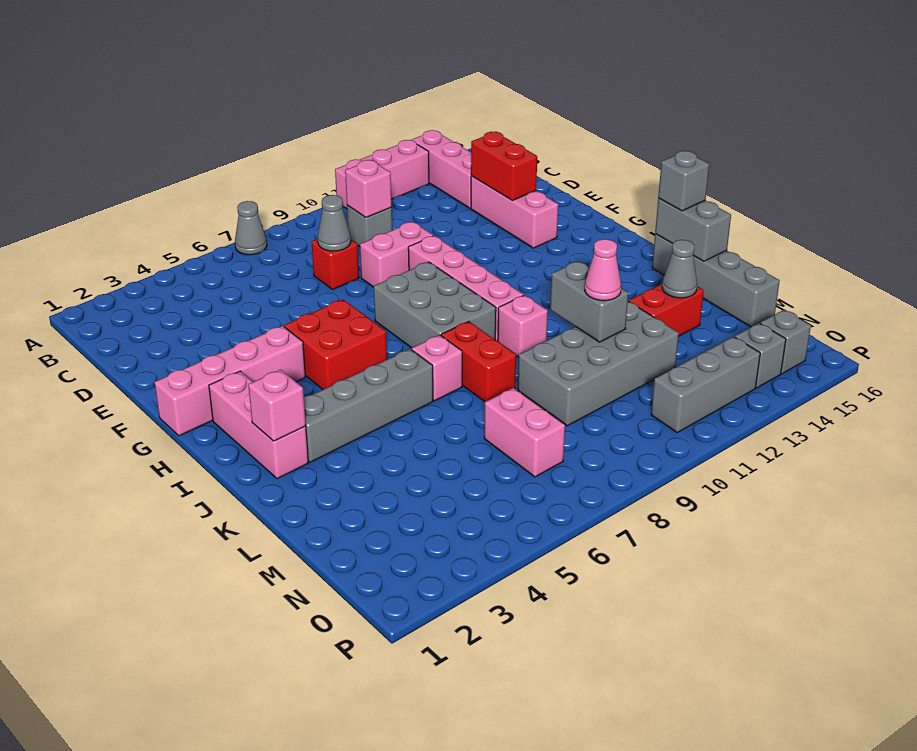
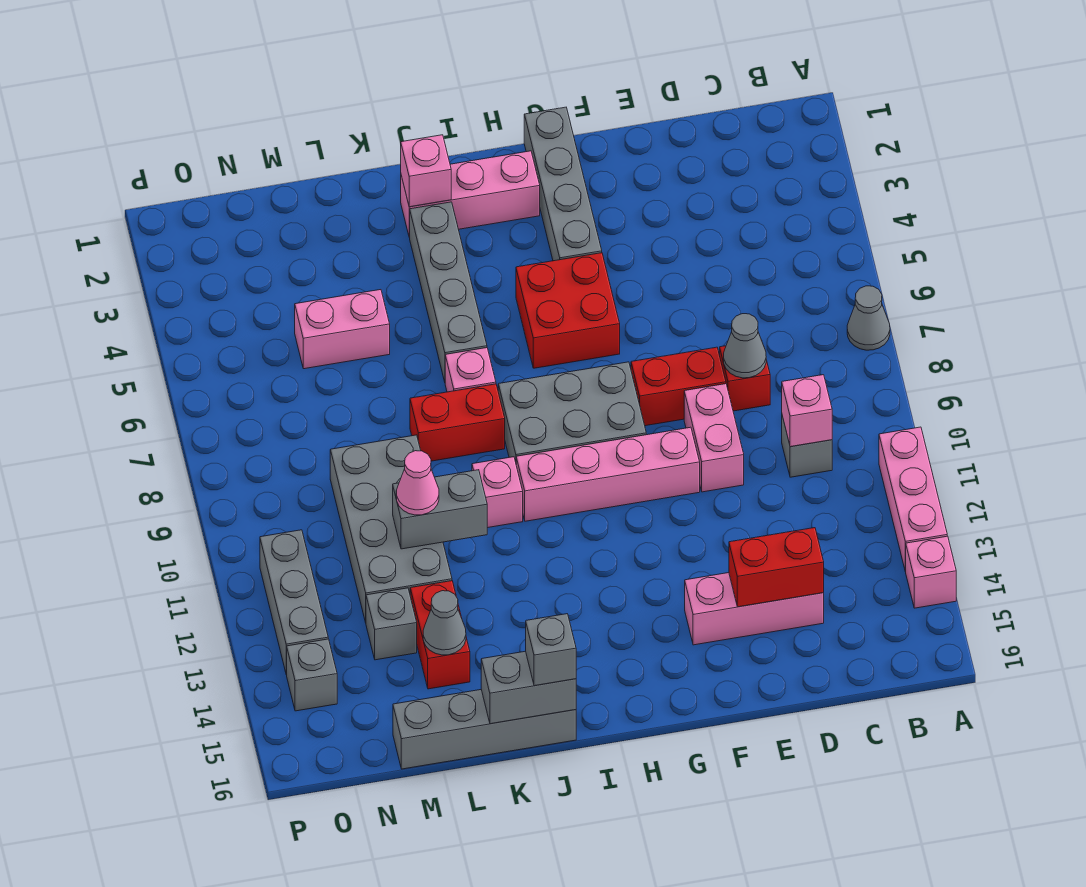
pink 1x3 brick [412,130,471,208] -> pink 1x1 brick [906,536,956,608]
none -> red 1x2 brick [631,347,726,426]
pink 1x4 brick [155,326,305,436] -> grey 1x4 brick [524,107,602,261]
pink 1x2 brick [484,388,565,477] -> pink 1x2 brick moved to [295,290,390,369]
grey 1x1 brick [760,310,811,374] -> grey 1x1 brick moved to [366,588,417,660]

